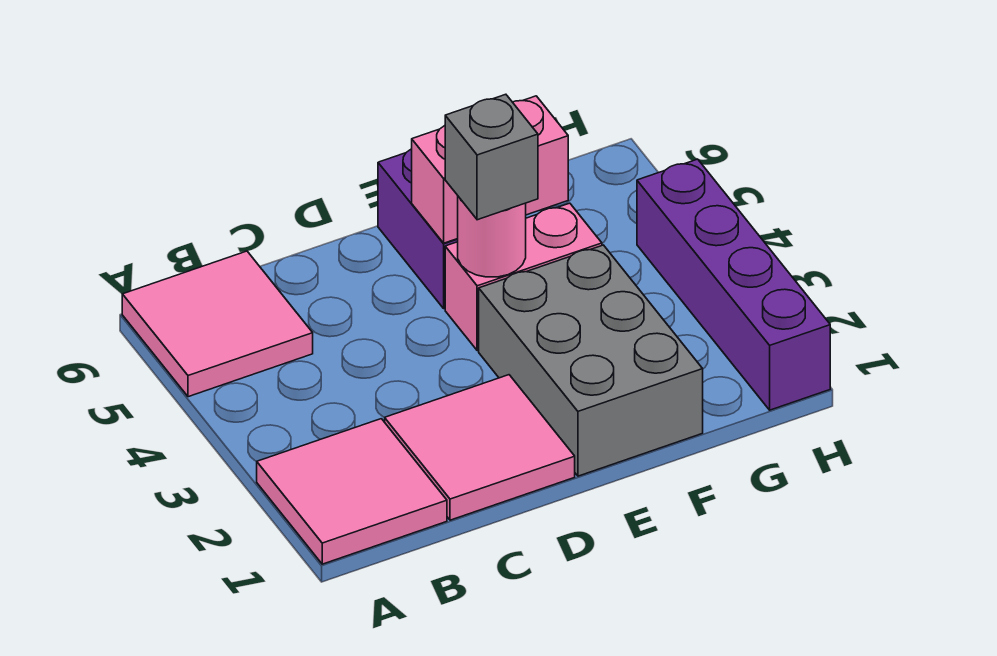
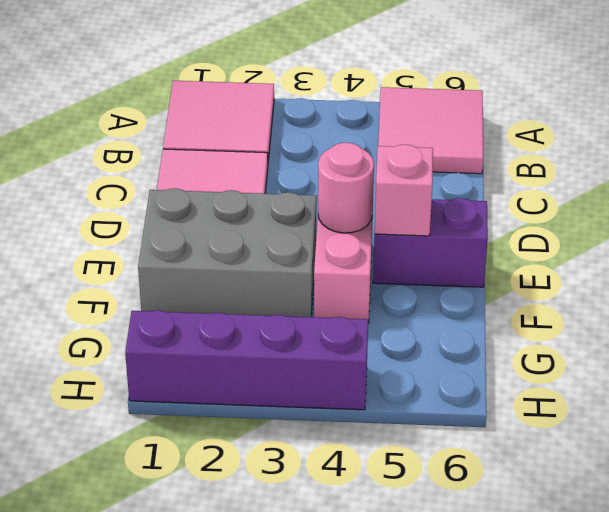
grey 1x1 brick [445,94,538,220] -> none
pink 1x2 brick [412,96,568,243] -> pink 1x1 brick [375,144,433,236]

